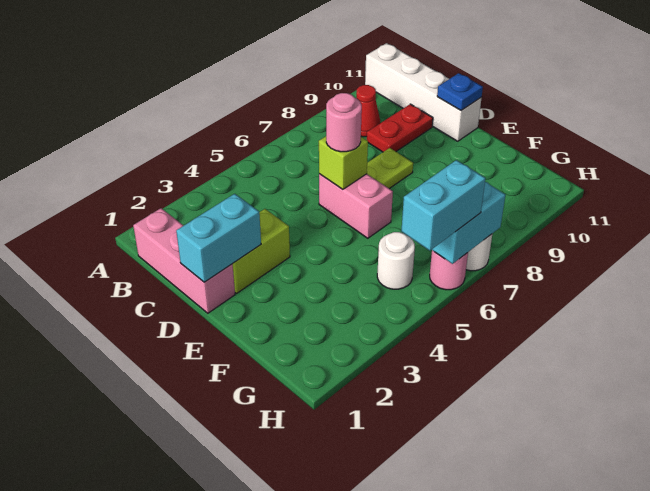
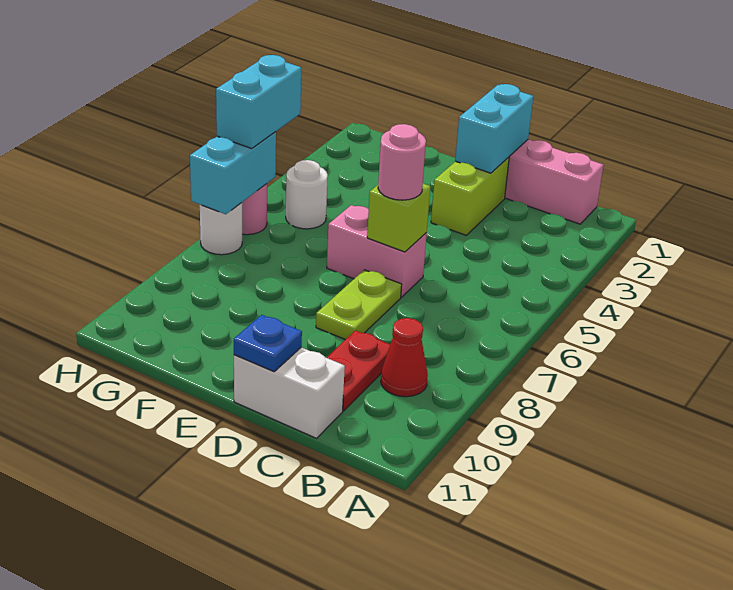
white 1x4 brick [365,43,482,141] -> white 1x2 brick [234,347,345,438]

